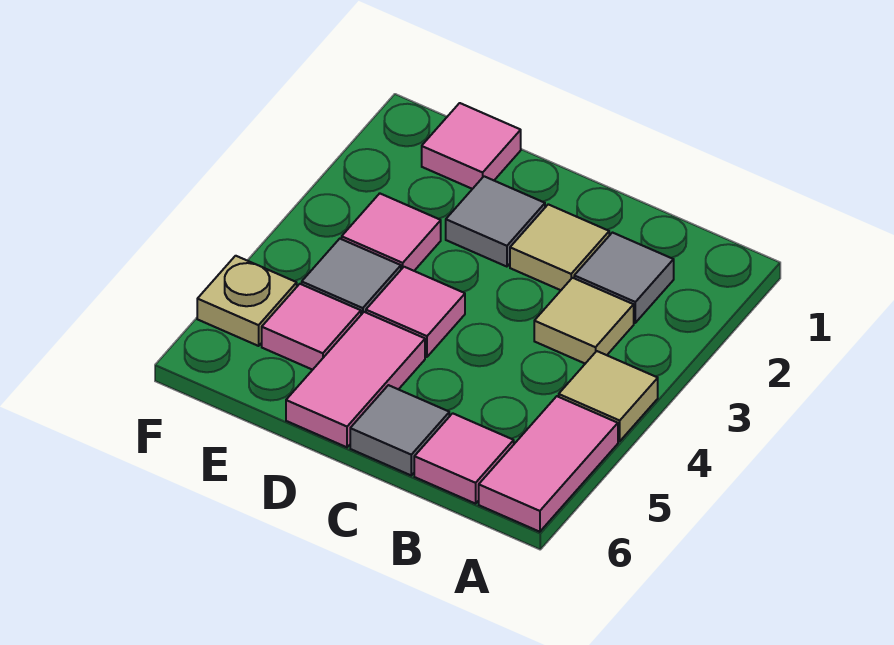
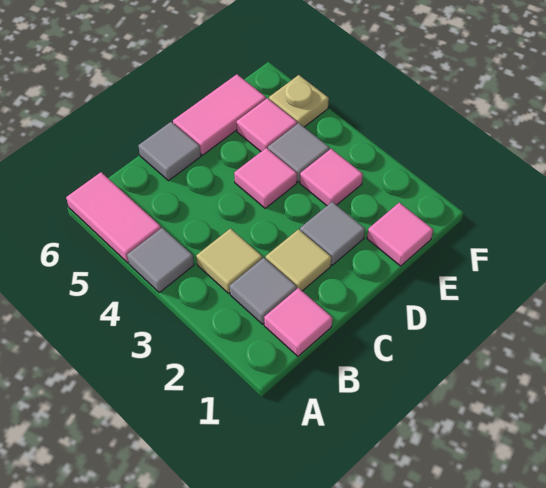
tan 1x1 tile [559,351,658,441] -> grey 1x1 tile [127,228,194,292]
pink 1x1 tile [414,413,514,504] -> pink 1x1 tile moved to [264,288,332,356]
pink 1x2 tile [286,312,425,447] -> pink 1x2 tile turned to [173,74,266,155]

